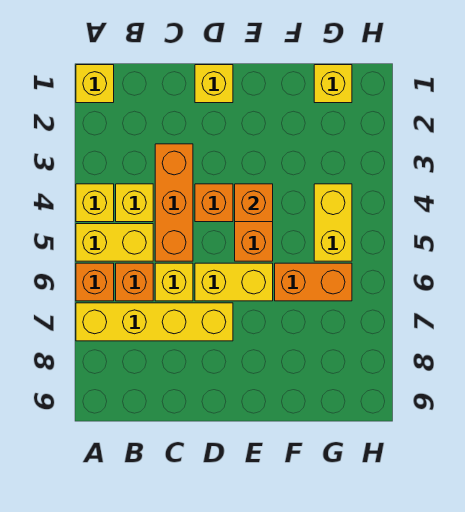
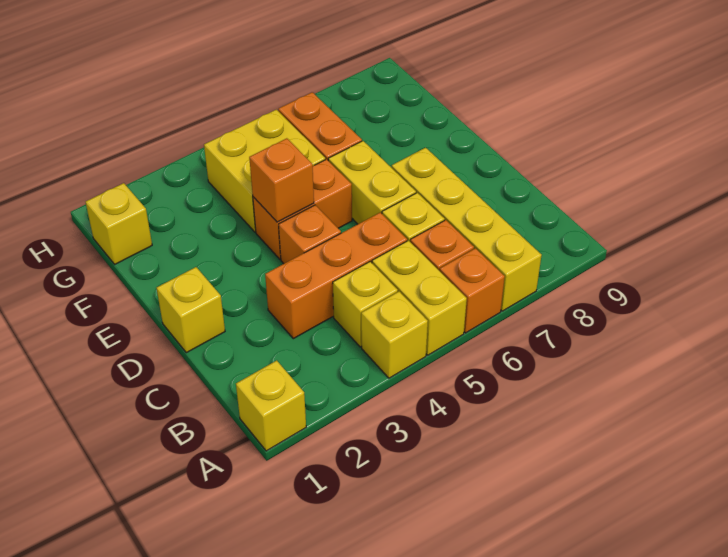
yellow 1x2 brick [314,184,352,261] -> yellow 2x2 brick [204,110,325,232]

